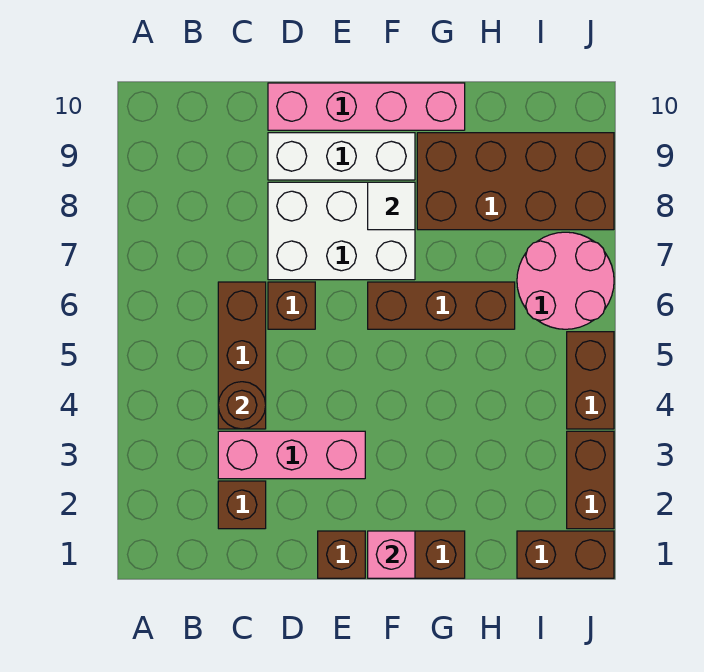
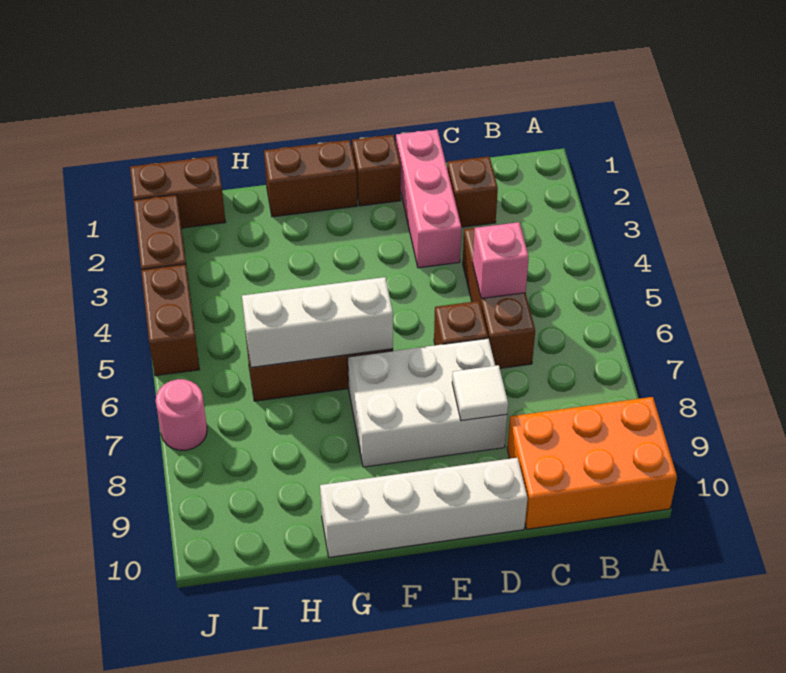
none -> orange 2x3 brick [507,397,677,529]
pink 1x3 brick [218,431,365,479] -> pink 1x3 brick turned to [396,129,462,268]
brown 1x1 round brick [218,382,266,429] -> none
white 1x3 brick [268,133,415,180] -> white 1x3 brick moved to [242,277,393,367]
pink 1x4 brick [268,83,465,130] -> white 1x4 brick [320,458,527,557]
pink 1x1 brick [368,531,415,578] -> pink 1x1 brick moved to [473,222,529,298]
white 1x1 tile [368,182,415,230] -> white 1x1 tile moved to [452,365,508,421]
brown 2x4 brick [417,133,614,230] -> none
pink 2x2 round brick [517,232,614,329] -> pink 1x1 round brick [156,379,207,450]

